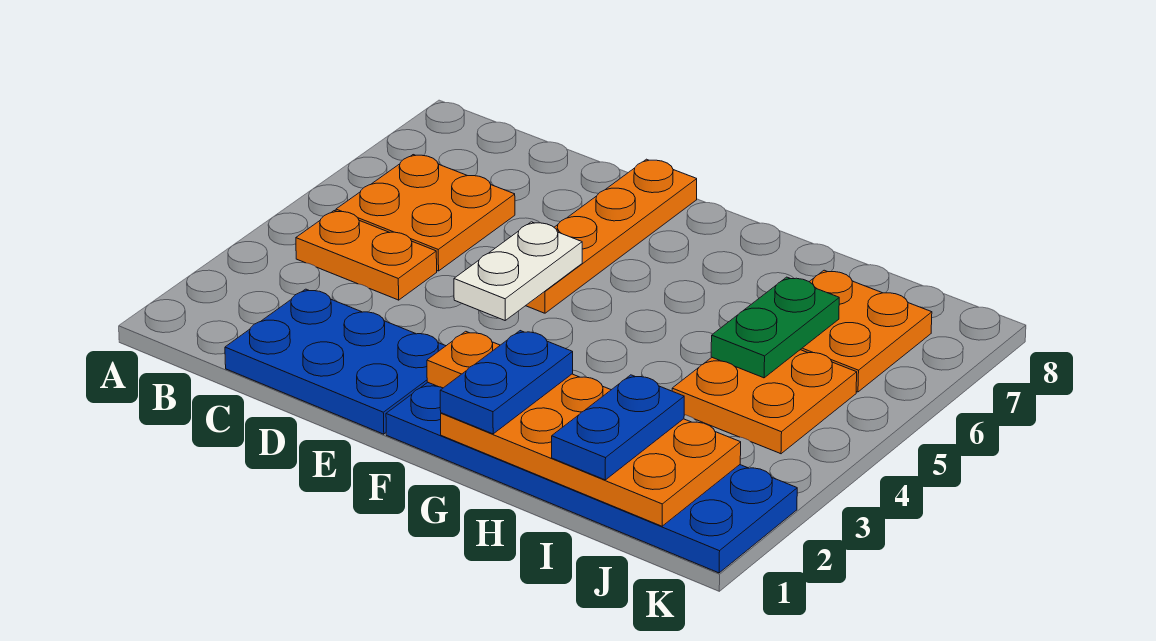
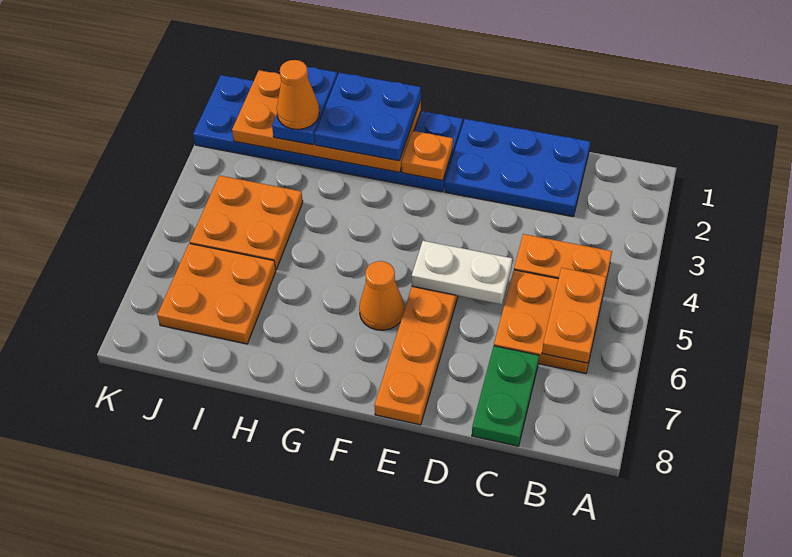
none -> orange 1x2 plate [542,268,606,363]
white 1x2 plate [454,222,582,320] -> white 1x2 plate turned to [412,241,512,304]
none -> orange 1x1 cone [359,261,404,330]
blue 1x2 plate [440,331,573,434] -> blue 2x2 plate [315,73,421,161]
none -> orange 1x1 cone [277,60,320,129]
green 1x2 plate [711,277,839,378] -> green 1x2 plate moved to [472,346,539,446]

